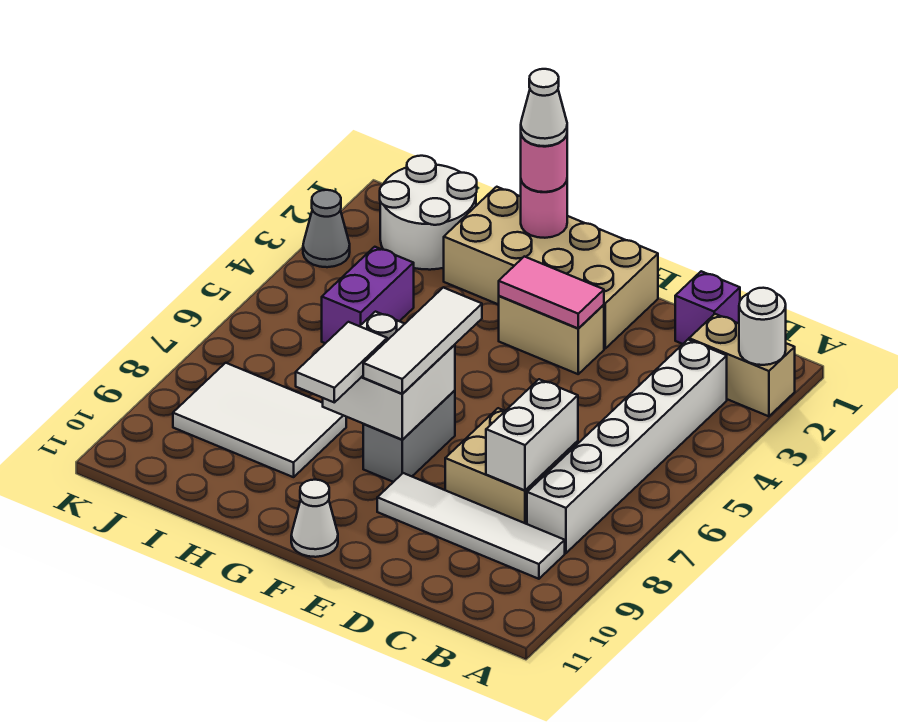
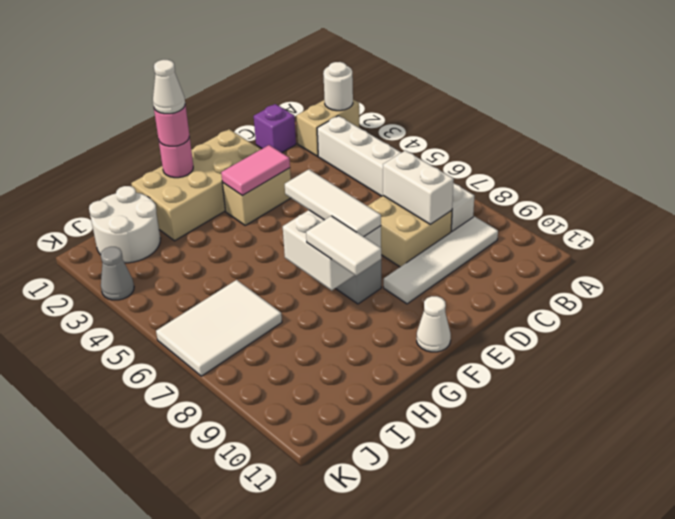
white 2x3 tile [173,363,346,477] -> white 2x3 tile moved to [156,280,282,376]
purple 1x2 brick [322,247,414,343] -> none

